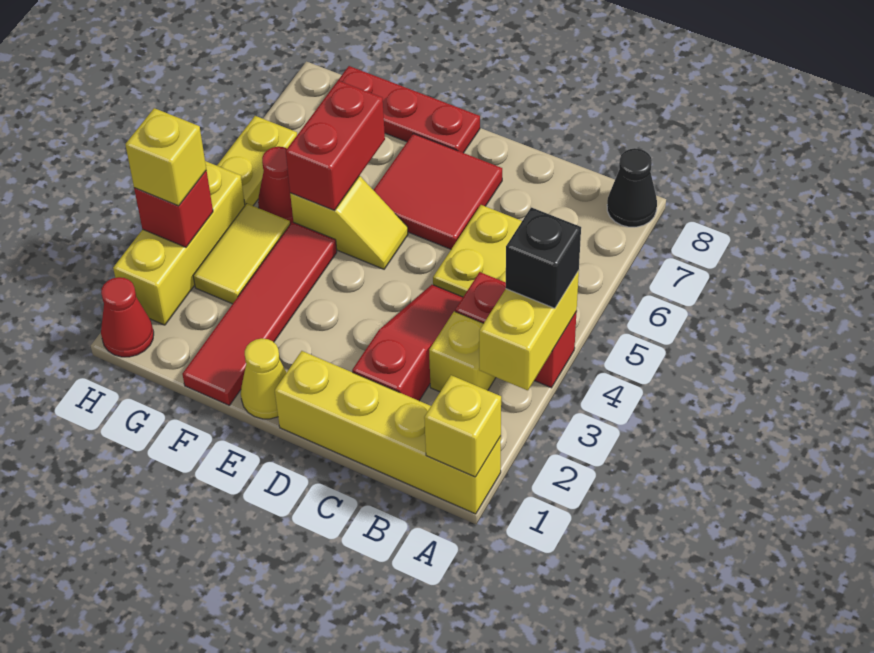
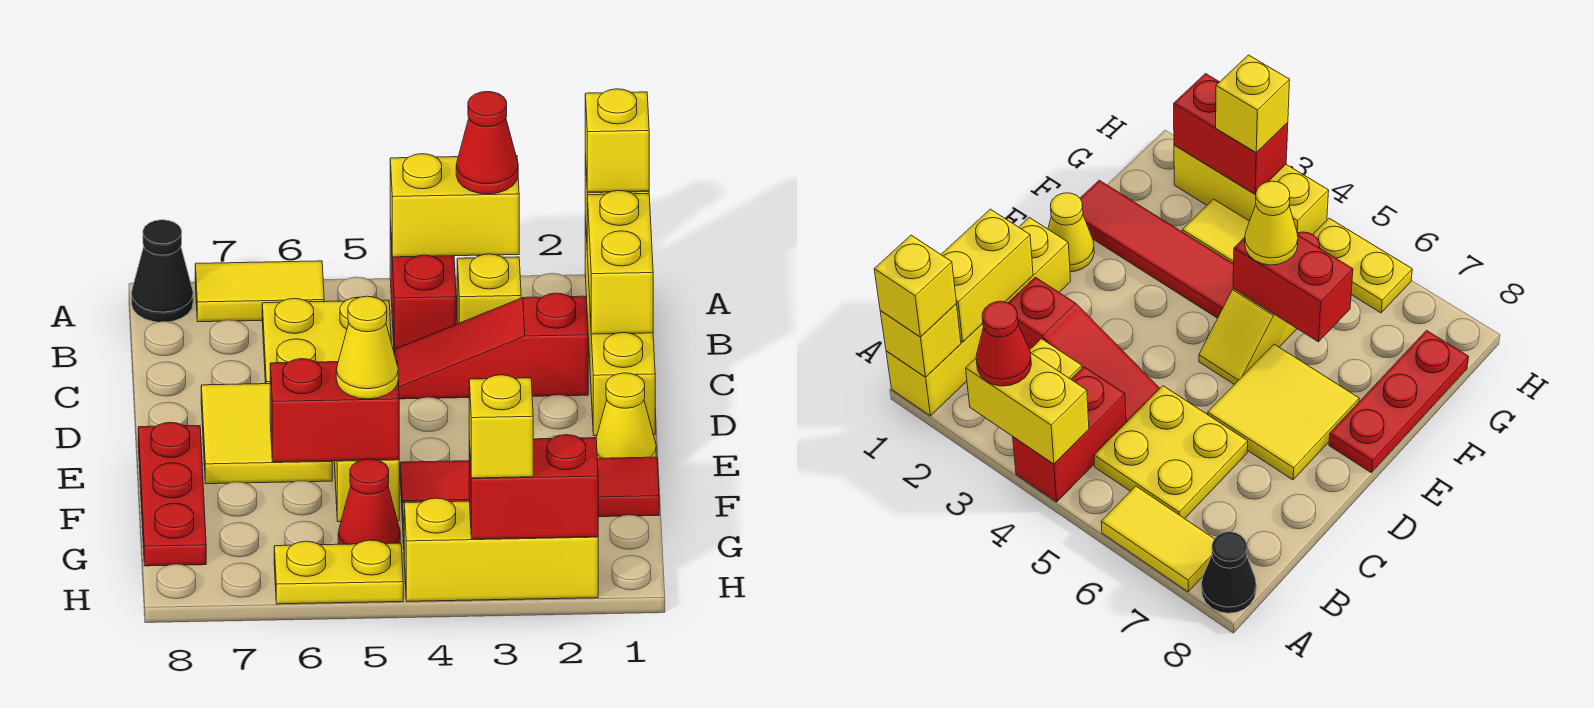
none -> yellow 1x1 brick [585,89,649,192]
black 1x1 brick [506,207,581,308] -> none
none -> yellow 1x2 tile [195,261,324,322]
none -> yellow 1x2 brick [587,191,653,334]
red 2x2 tile [374,134,502,249] -> yellow 2x2 tile [201,384,332,484]
none -> yellow 1x1 cone [336,296,398,399]
red 1x1 cone [101,277,154,357] -> red 1x1 cone moved to [456,91,518,194]
red 1x1 brick [134,171,213,247] -> red 1x2 brick [469,435,598,539]

